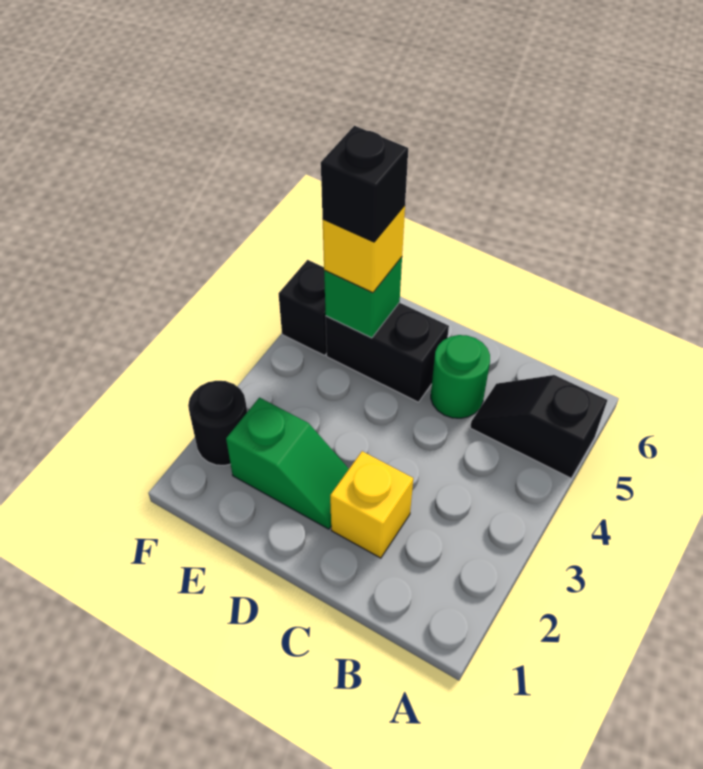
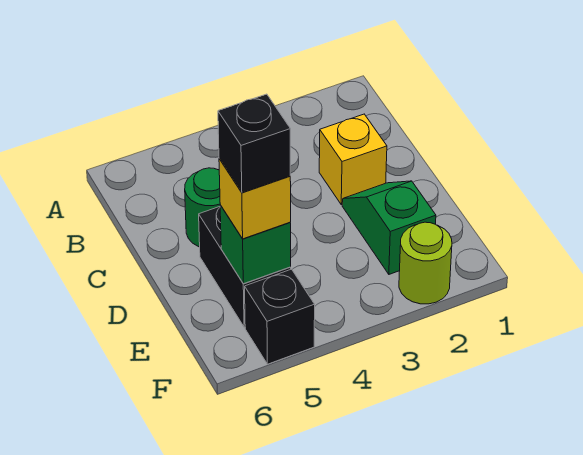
black 1x2 slope [470,375,607,478] -> none
black 1x1 round brick [188,381,247,465] -> lime 1x1 round brick [399,222,452,304]

